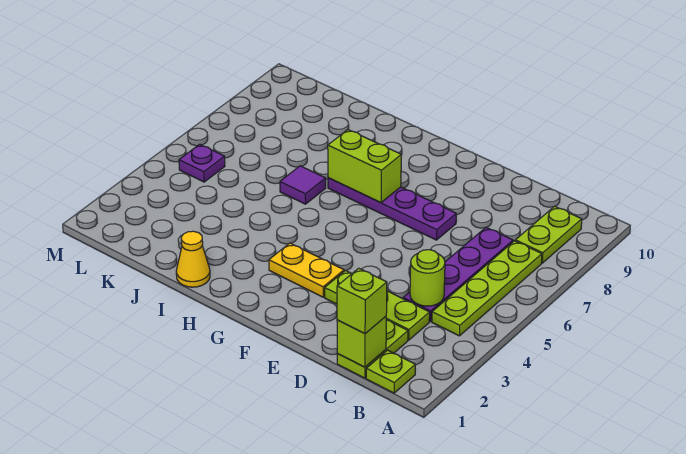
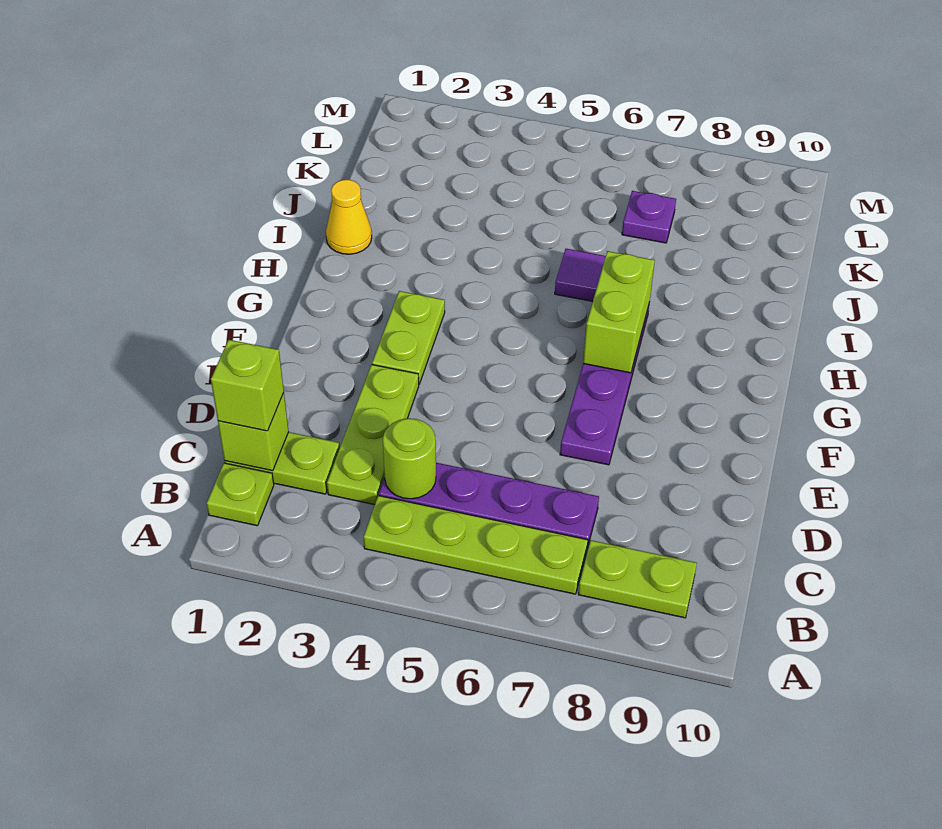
yellow 1x2 plate [269,243,344,297] -> lime 1x2 plate [372,291,445,384]
purple 1x1 plate [179,144,225,182] -> purple 1x1 plate moved to [622,191,676,243]

